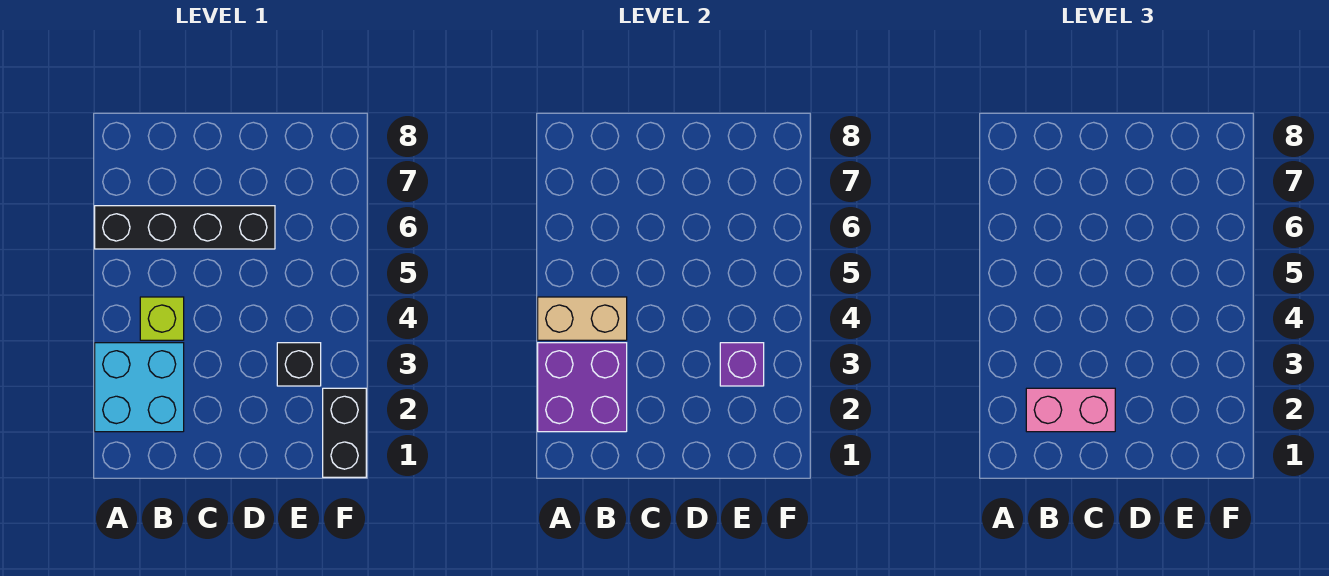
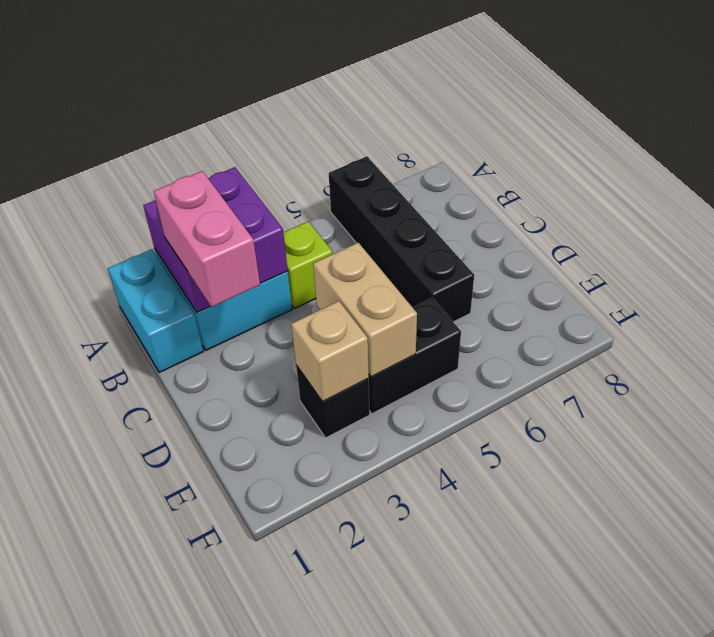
none -> cyan 1x2 brick [108,249,203,373]
tan 1x2 brick [538,297,627,340] -> tan 1x2 brick moved to [313,243,417,377]
purple 1x1 brick [720,343,764,386] -> tan 1x1 brick [291,301,369,402]
black 1x2 brick [323,388,366,477] -> black 1x2 brick moved to [368,298,461,414]

